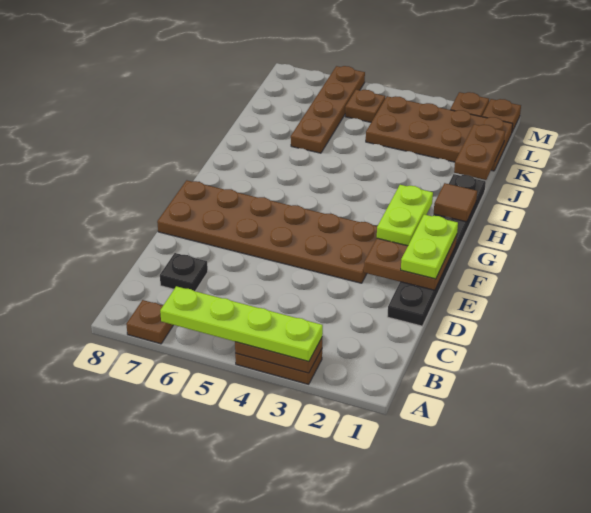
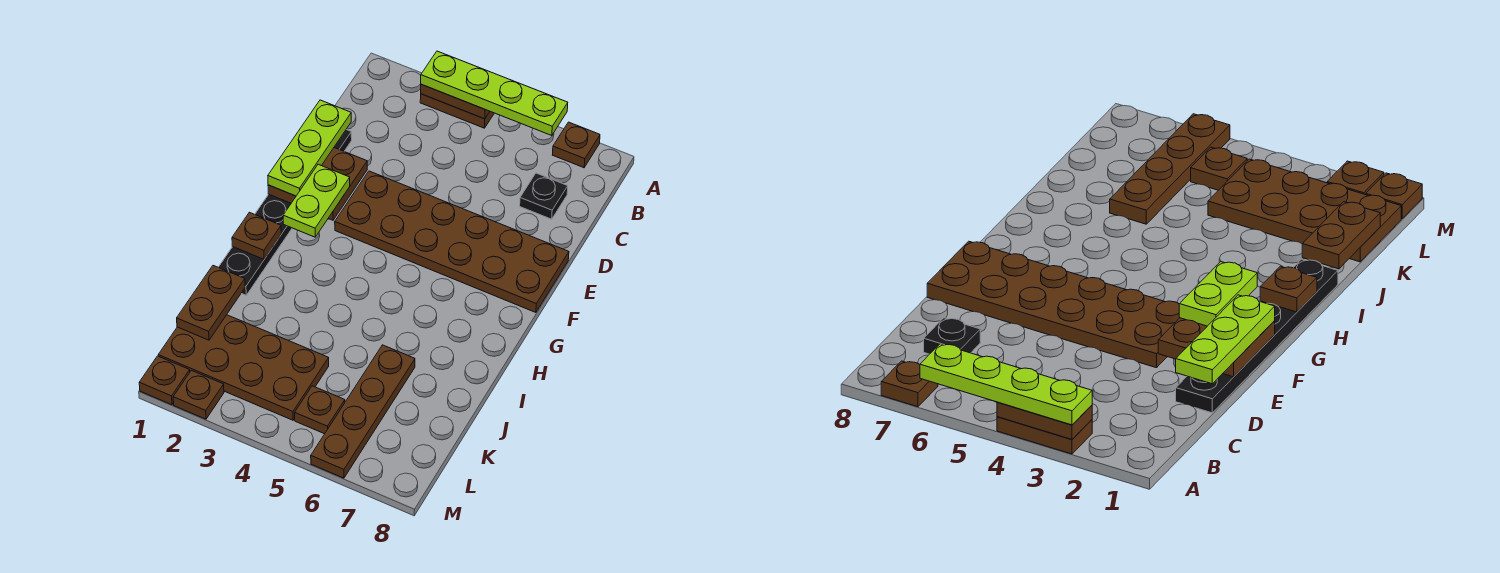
lime 1x2 plate [401,214,458,279] -> lime 1x3 plate [268,100,351,196]
brown 1x1 tile [434,183,477,222] -> brown 1x1 plate [232,212,281,259]

